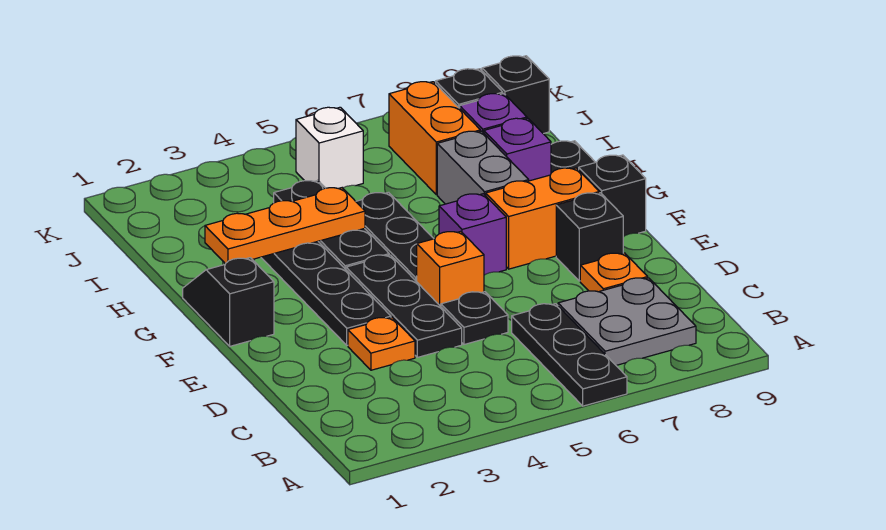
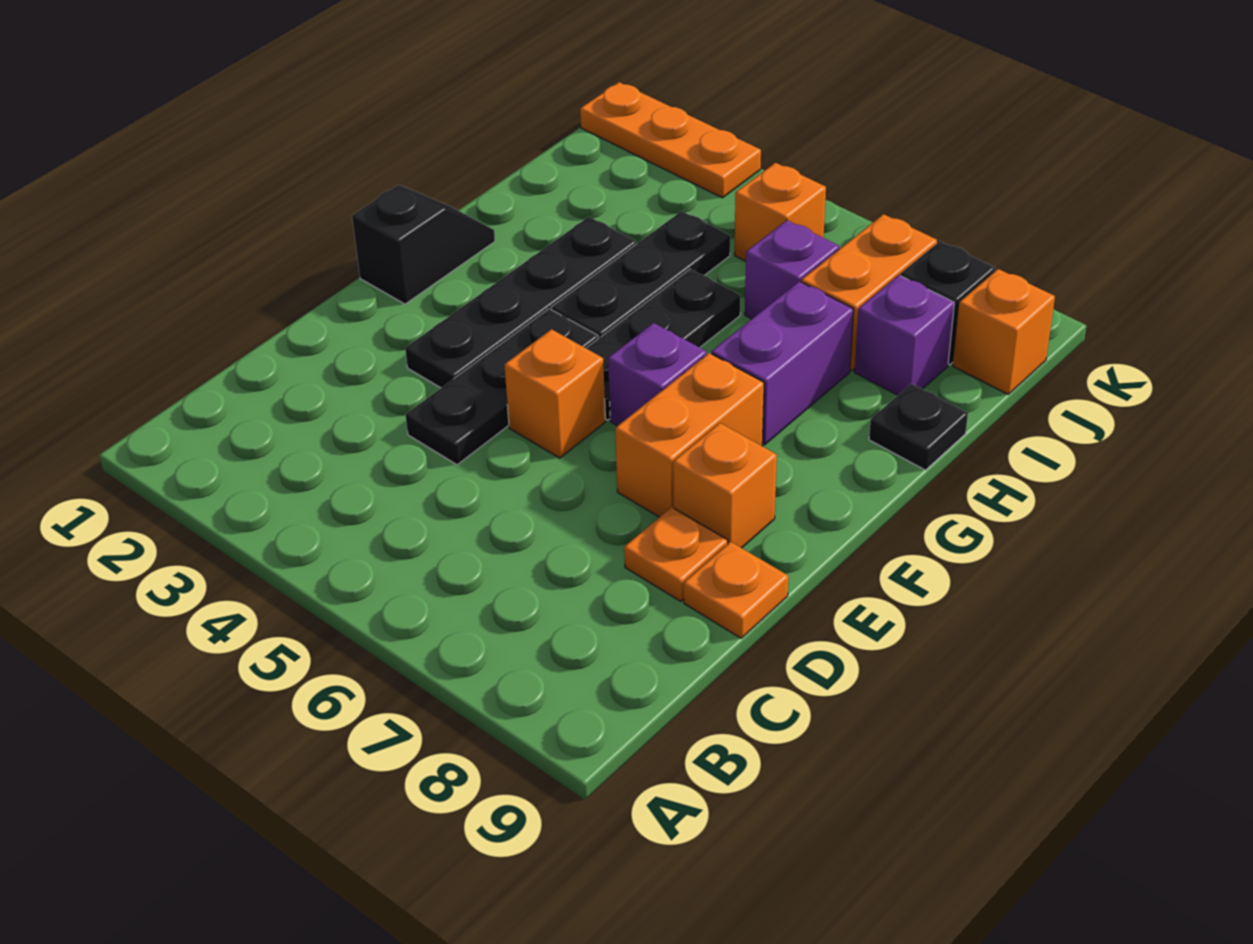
black 1x3 plate [512,304,627,406] -> none
grey 2x2 plate [558,278,696,365] -> none
orange 1x1 plate [348,318,415,370] -> orange 1x1 plate moved to [683,542,788,638]
black 1x1 plate [441,292,508,344] -> none
black 1x1 brick [556,193,623,281] -> orange 1x1 brick [673,423,777,548]
orange 1x2 brick [486,168,599,269] -> orange 1x2 brick turned to [615,353,764,517]
black 1x1 brick [579,155,646,237] -> none
grey 1x2 brick [437,131,529,204] -> purple 1x2 brick [712,281,854,445]
orange 1x3 plate [205,188,365,264] -> orange 1x3 plate moved to [580,82,761,198]
purple 1x1 brick [484,118,551,181] -> purple 1x1 brick moved to [745,220,839,319]
white 1x1 brick [296,107,363,189] -> orange 1x1 brick [735,163,826,261]
black 1x1 brick [482,56,549,134] -> orange 1x1 brick [953,269,1055,394]

